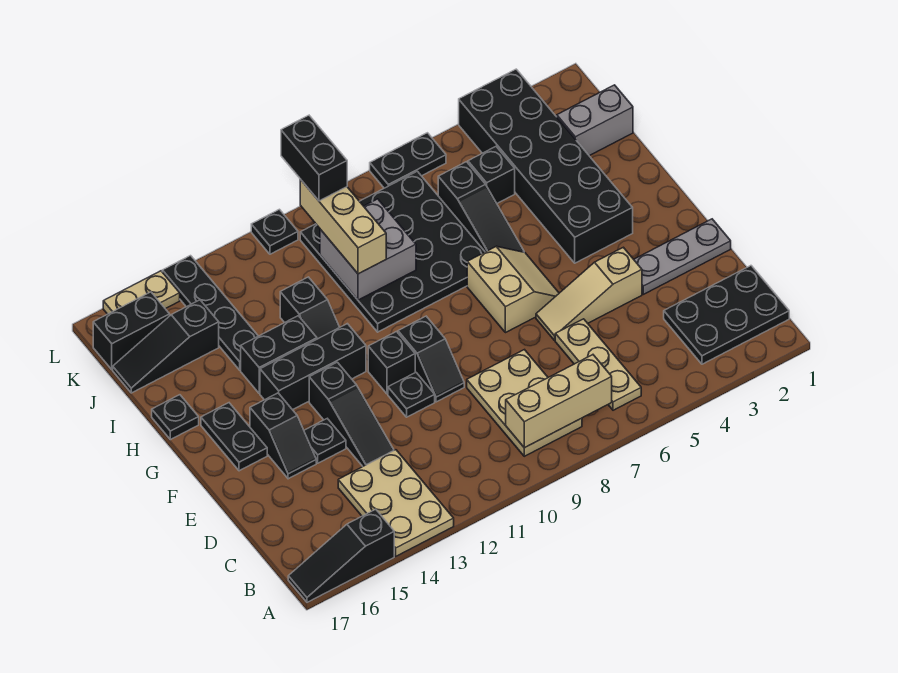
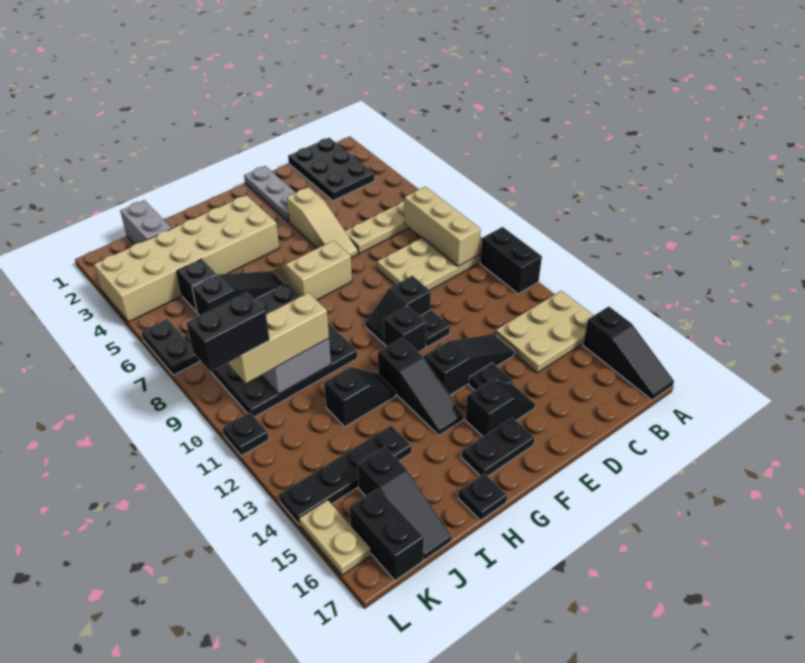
black 1x2 slope [398,316,464,402] -> black 1x2 slope turned to [366,276,431,343]
black 2x6 brick [459,69,633,263] -> tan 2x6 brick [94,195,279,322]
black 1x3 brick [260,324,366,410] -> black 1x3 slope [378,337,463,435]
black 1x2 brick [241,316,317,393] -> black 1x2 brick moved to [480,227,542,294]

